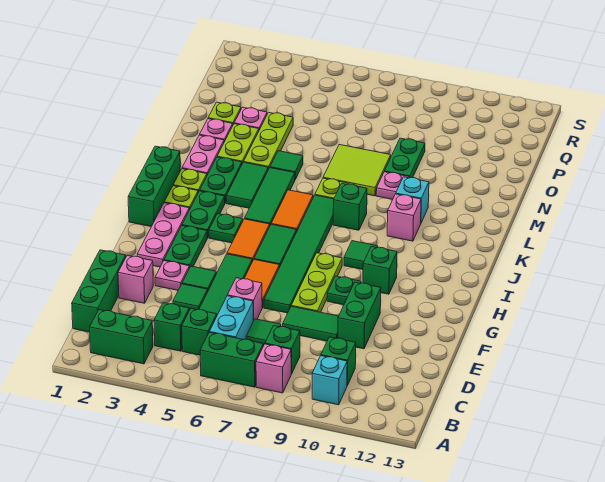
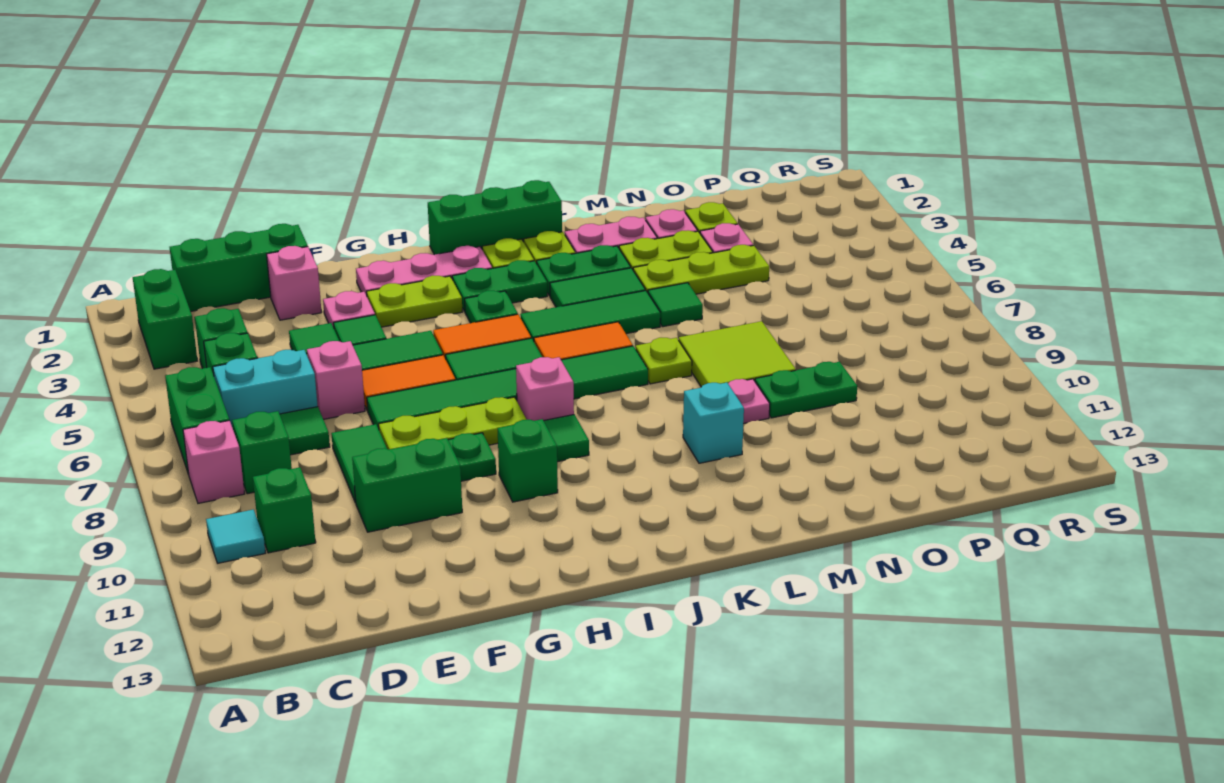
cyan 1x1 brick [312,356,347,405] -> cyan 1x1 tile [206,510,265,563]
green 1x2 plate [164,226,207,268] -> lime 1x2 plate [367,276,462,327]
green 1x1 brick [333,183,367,230] -> none
pink 1x1 brick [387,194,421,241] -> pink 1x1 brick moved to [516,357,574,421]

